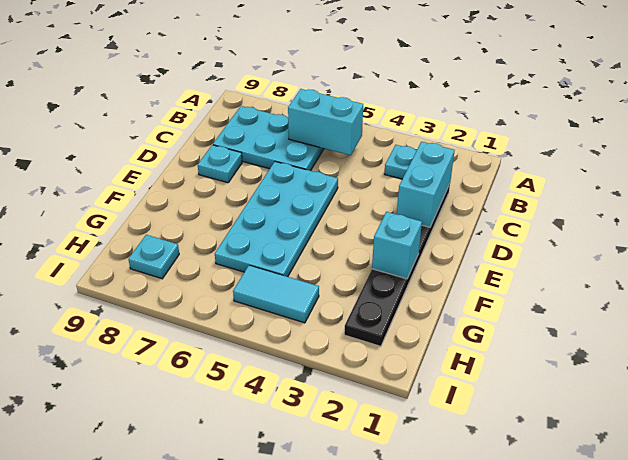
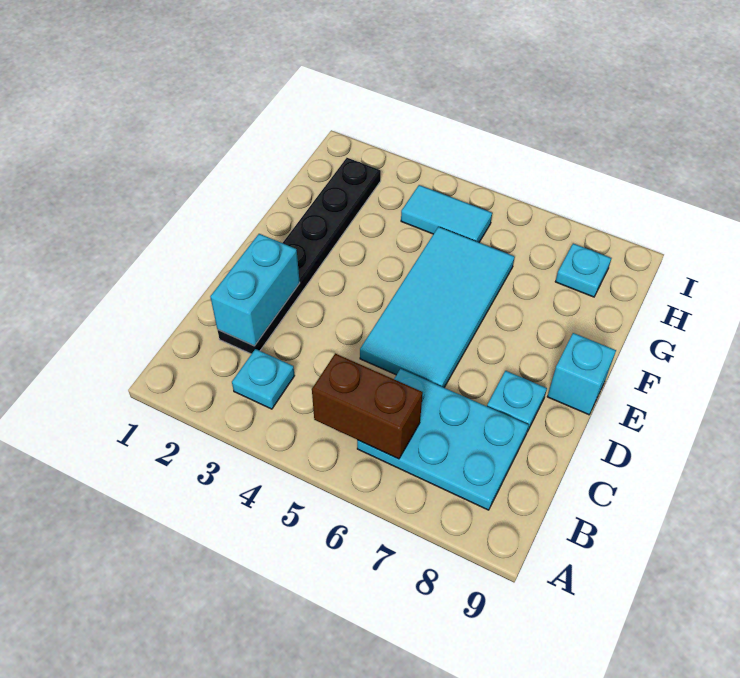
cyan 1x2 brick [288,89,363,155] -> brown 1x2 brick [312,354,423,459]
cyan 2x4 plate [215,162,338,277] -> cyan 2x4 tile [360,227,515,387]
cyan 1x1 brick [372,212,422,279] -> cyan 1x1 brick moved to [547,333,616,415]

